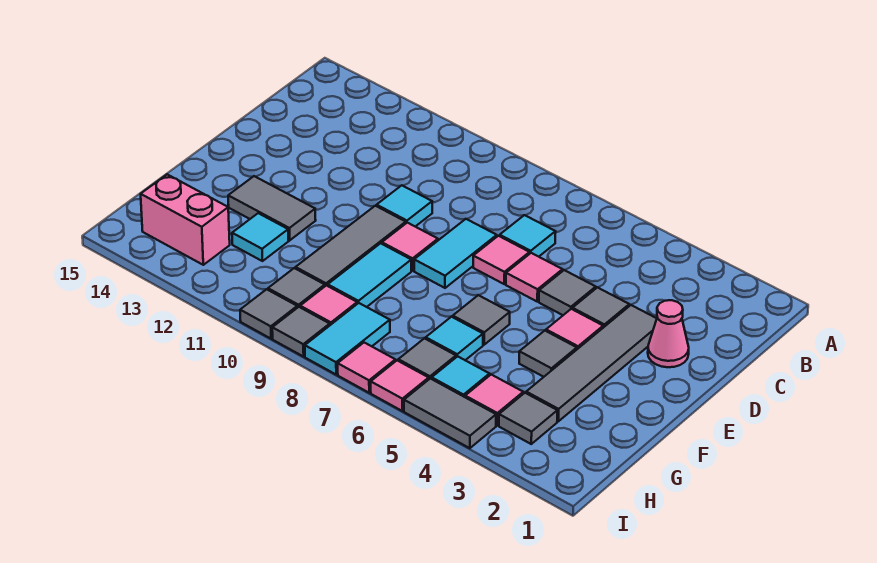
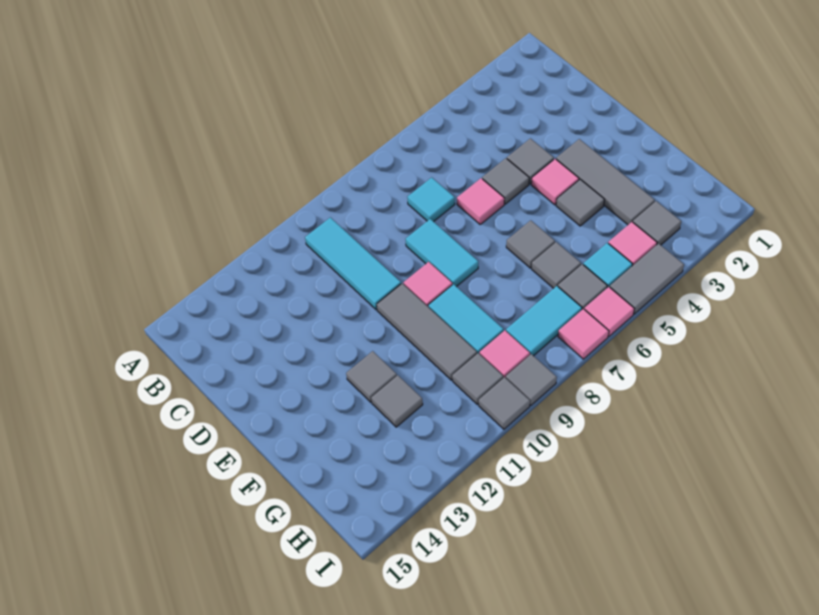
pink 1x1 cone [648,300,689,367] -> none
grey 1x4 tile [526,305,657,421] -> grey 1x3 tile [556,139,655,225]
pink 1x1 tile [473,236,530,284] -> none
cyan 1x1 tile [377,185,432,227] -> cyan 1x3 tile [305,217,401,310]
grey 1x2 tile [228,176,316,240] -> grey 1x1 tile [346,351,397,402]
cyan 1x1 tile [426,317,483,360] -> grey 1x1 tile [532,242,581,288]
cyan 1x1 tile [232,213,288,261] -> grey 1x1 tile [371,375,423,427]
cyan 1x2 tile [305,303,390,374] -> cyan 1x2 tile turned to [506,286,582,356]
pink 1x2 brick [141,174,230,265] -> none

